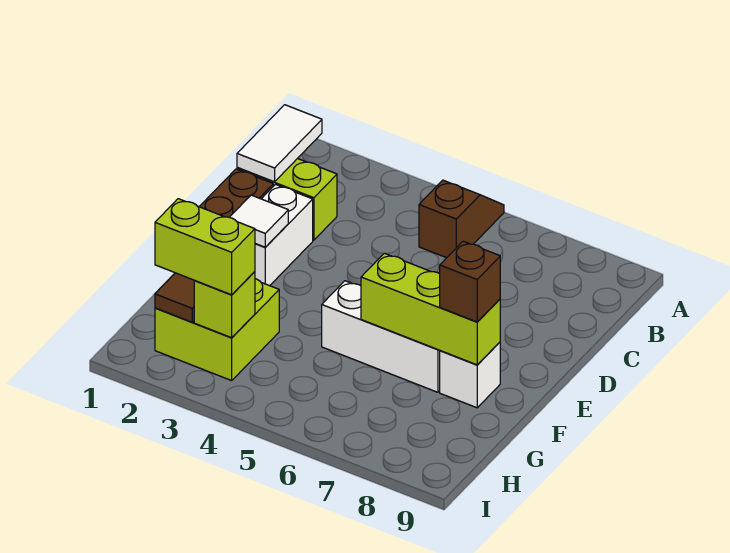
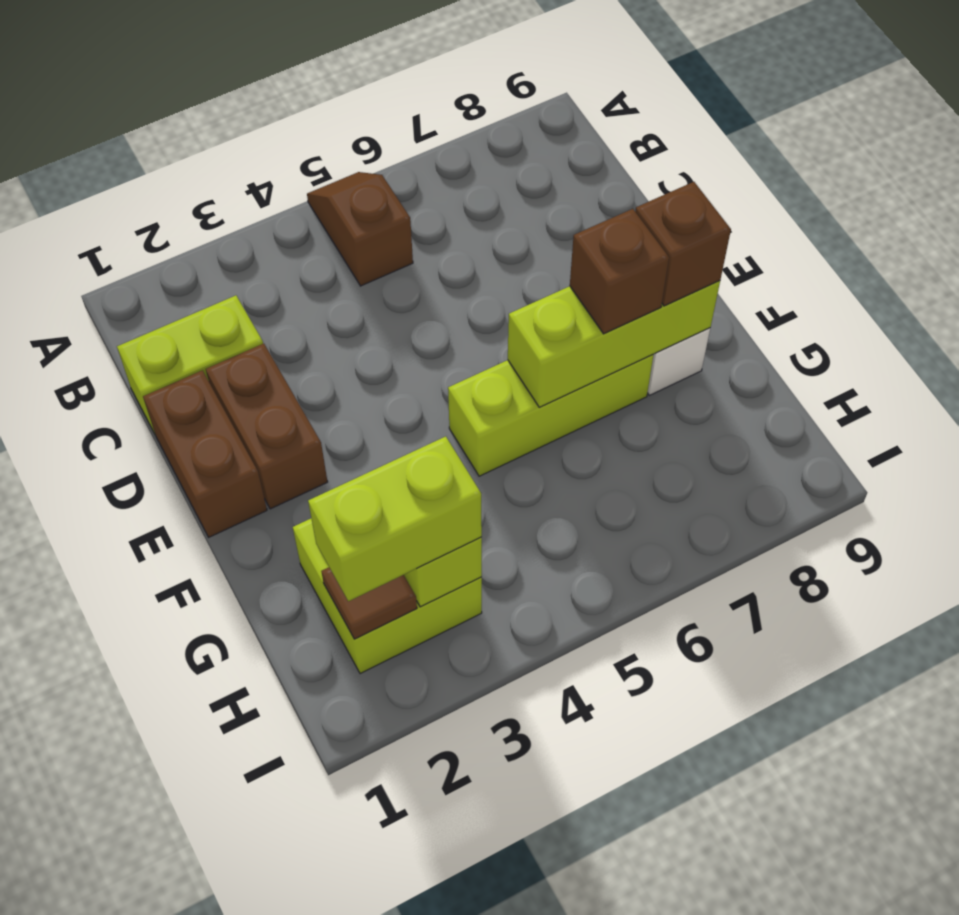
white 1x2 tile [237,105,322,182] -> none
white 1x2 brick [255,185,313,286] -> brown 1x2 brick [206,344,328,509]
white 1x1 tile [229,195,288,247] -> none
white 1x3 brick [322,281,440,392] -> lime 1x3 brick [448,355,653,476]
none -> brown 1x1 brick [570,209,669,334]

